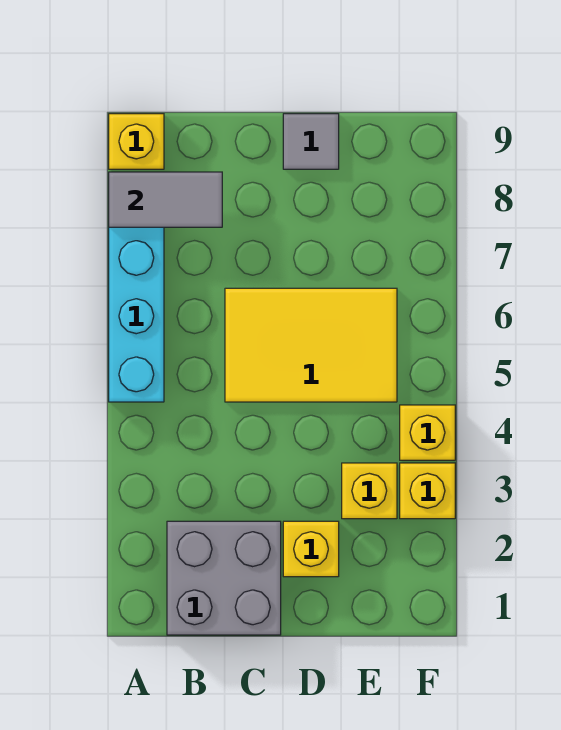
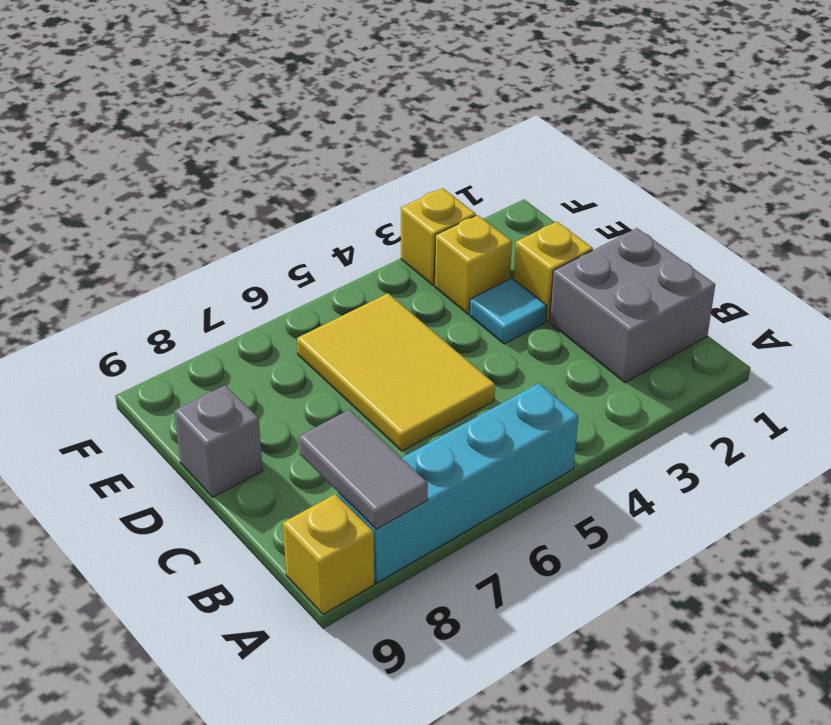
none -> cyan 1x1 tile [470,278,547,344]
grey 1x1 tile [283,114,339,169] -> grey 1x1 brick [174,385,263,497]
yellow 1x1 brick [400,405,455,460] -> none

